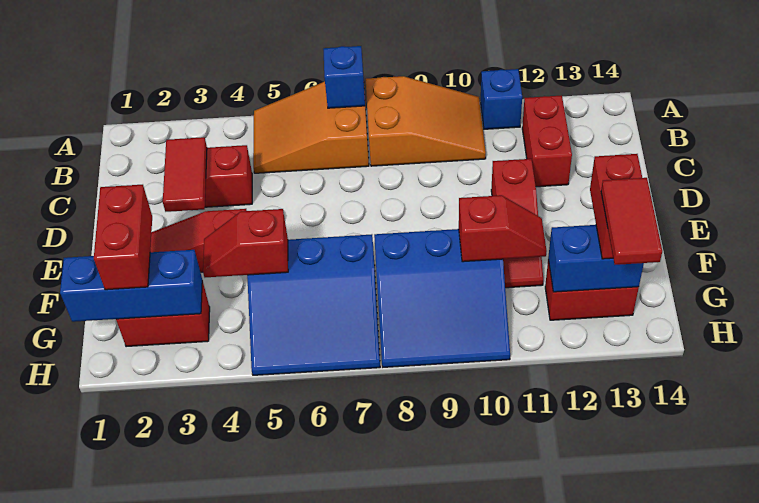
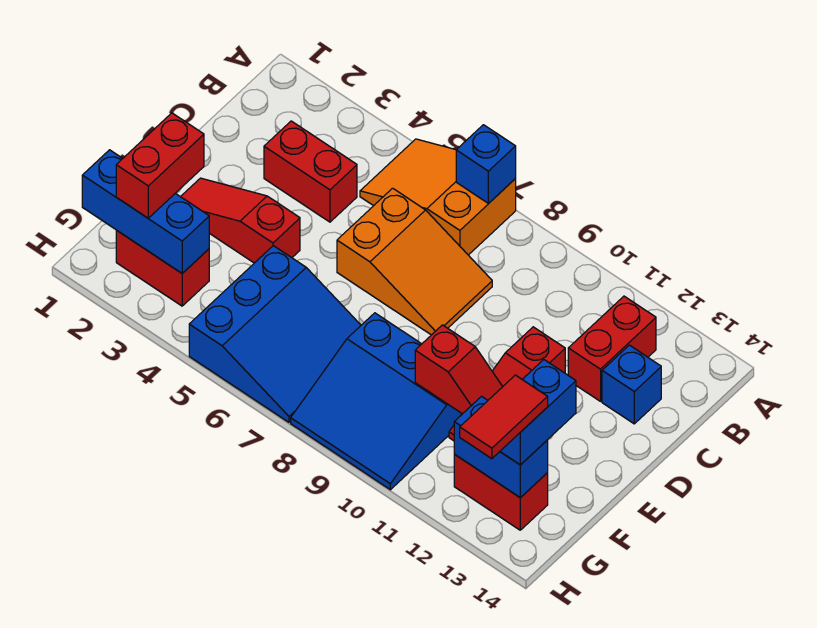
orange 2x3 slope [366,76,486,166] -> orange 2x3 slope moved to [337,188,492,335]
blue 1x1 brick [481,69,522,129] -> blue 1x1 brick moved to [602,345,661,424]
red 1x2 tile [163,137,207,212] -> none
red 1x2 slope [203,209,288,277] -> none
blue 3x3 slope [247,234,380,375] -> blue 3x3 slope turned to [189,246,361,422]
red 1x2 brick [590,154,642,259] -> blue 1x2 brick [500,360,576,465]

